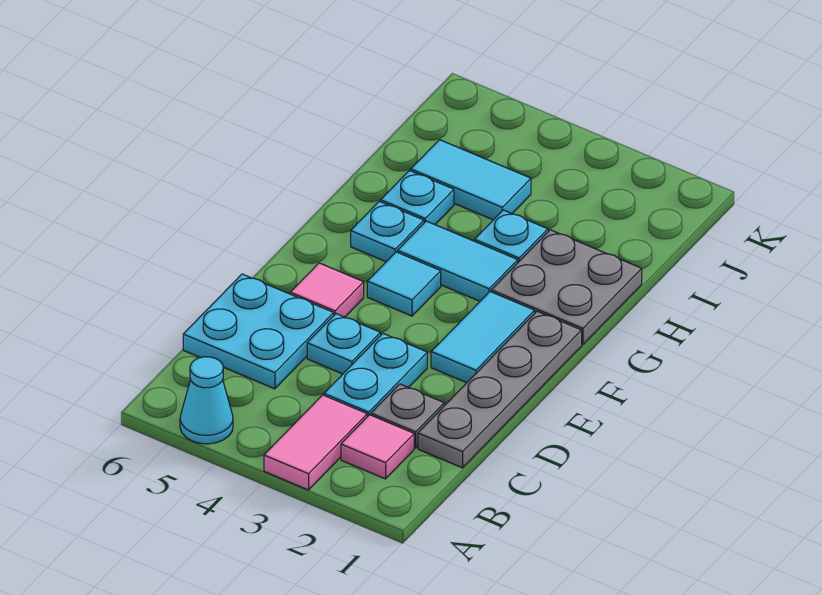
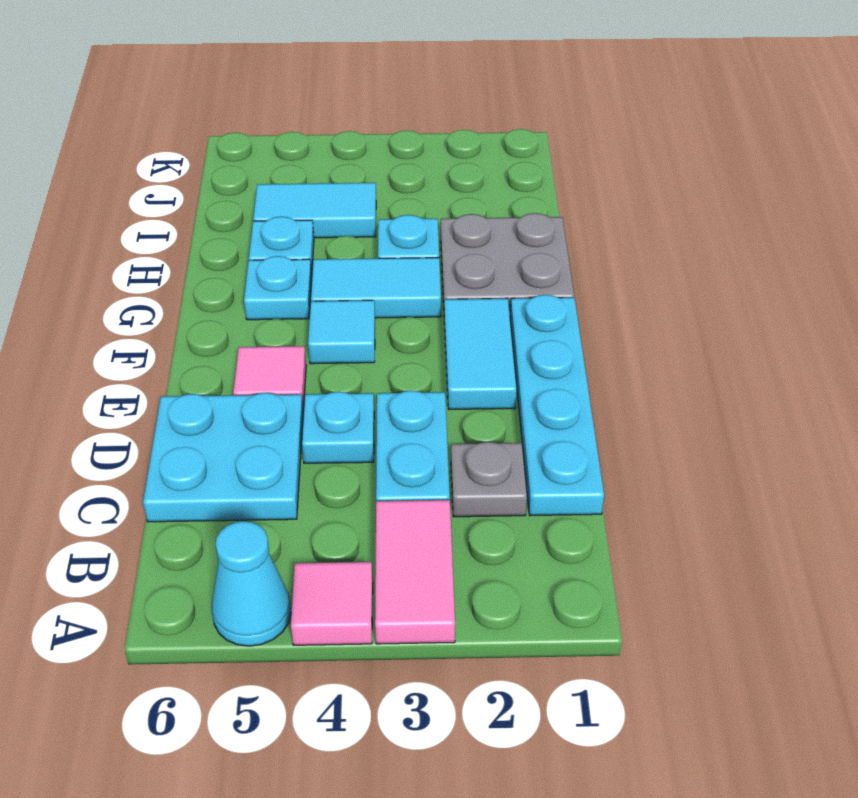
pink 1x1 tile [341,415,414,479] -> pink 1x1 tile moved to [291,562,373,645]
grey 1x4 plate [418,311,582,468] -> cyan 1x4 plate [510,295,604,516]

